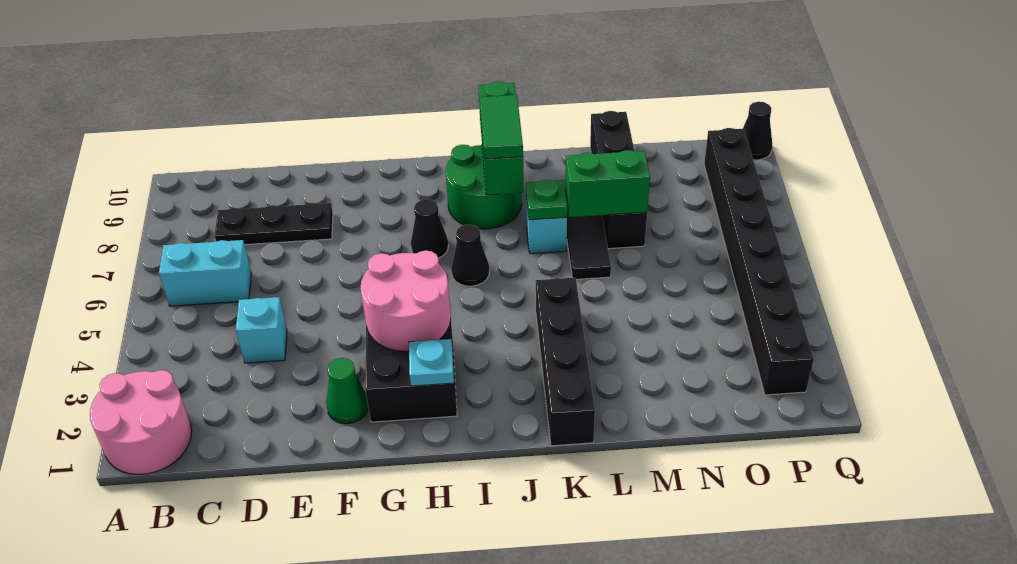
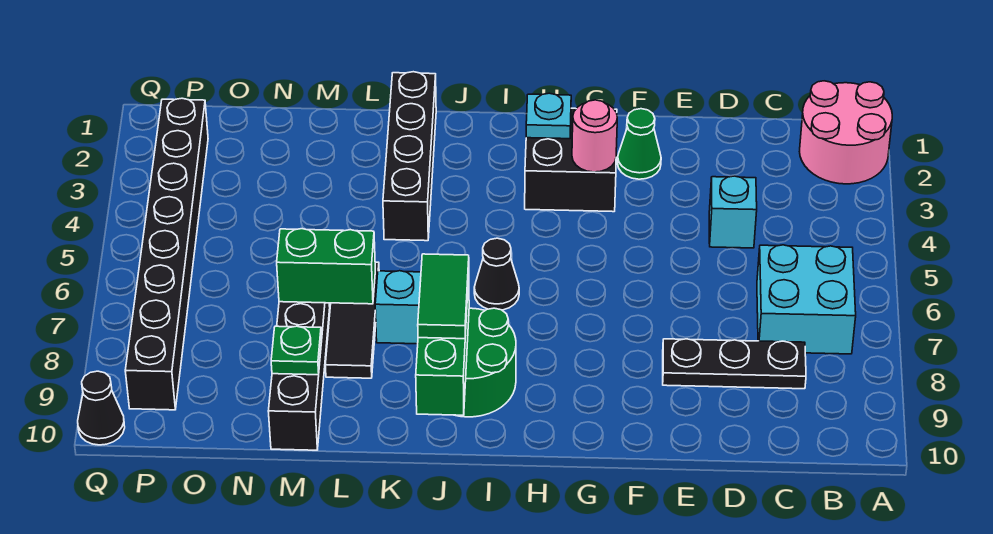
cyan 1x2 brick [159,240,251,306] -> cyan 2x2 brick [757,245,856,354]
pink 2x2 round brick [361,251,451,351] -> pink 1x1 round brick [572,100,617,172]
black 1x1 cone [411,199,448,258] -> none
green 1x1 plate [526,180,567,220] -> green 1x1 plate moved to [271,326,322,375]

